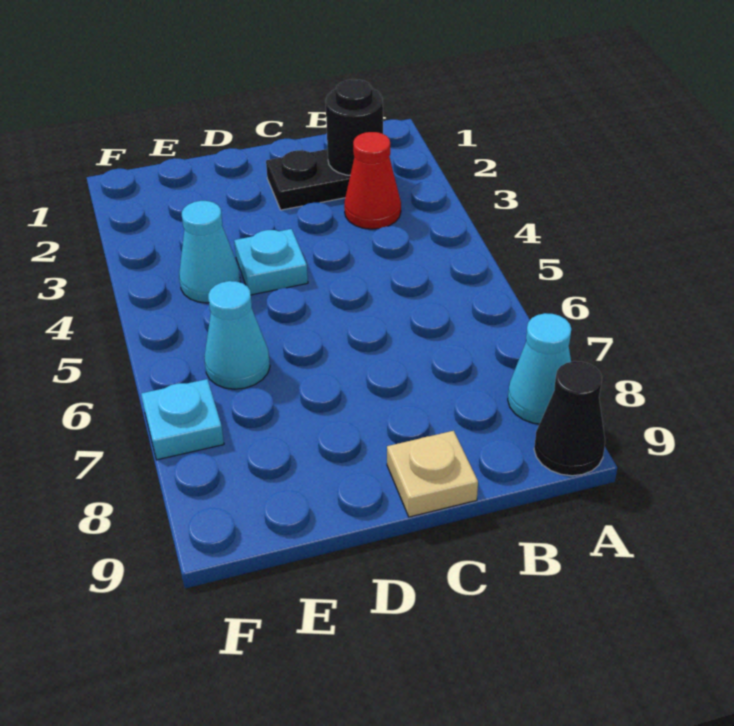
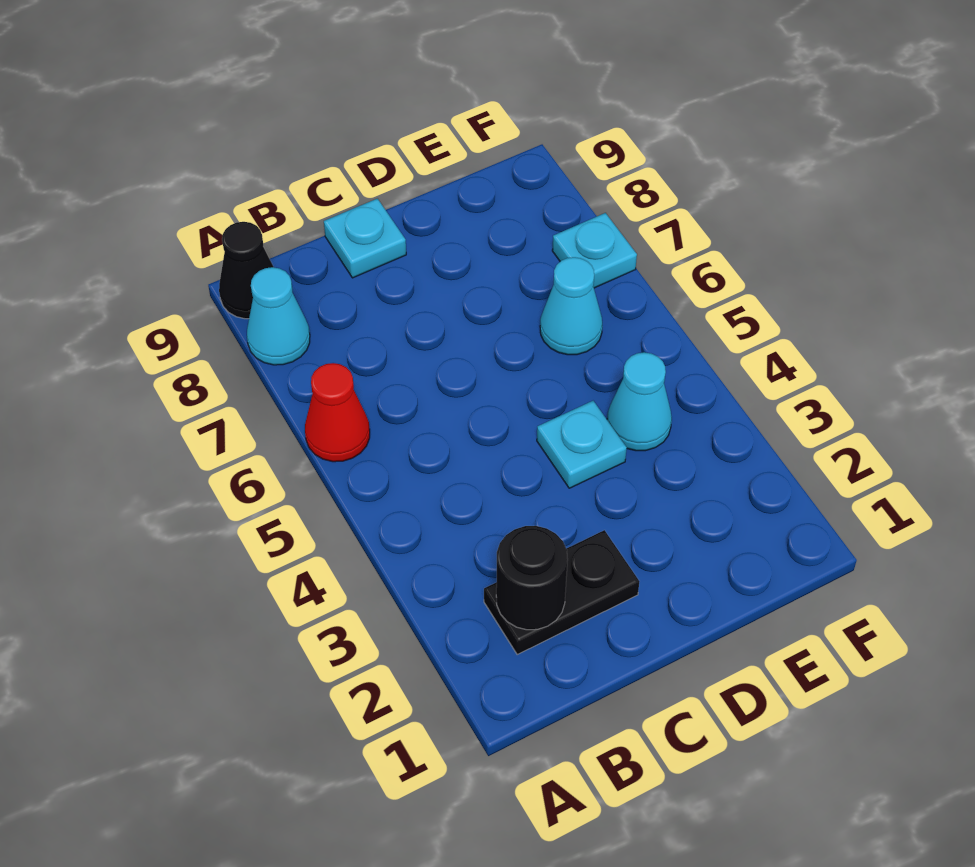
red 1x1 cone [344,132,401,229] -> red 1x1 cone moved to [305,363,370,462]
tan 1x1 plate [387,431,478,517] -> cyan 1x1 plate [324,199,406,278]

